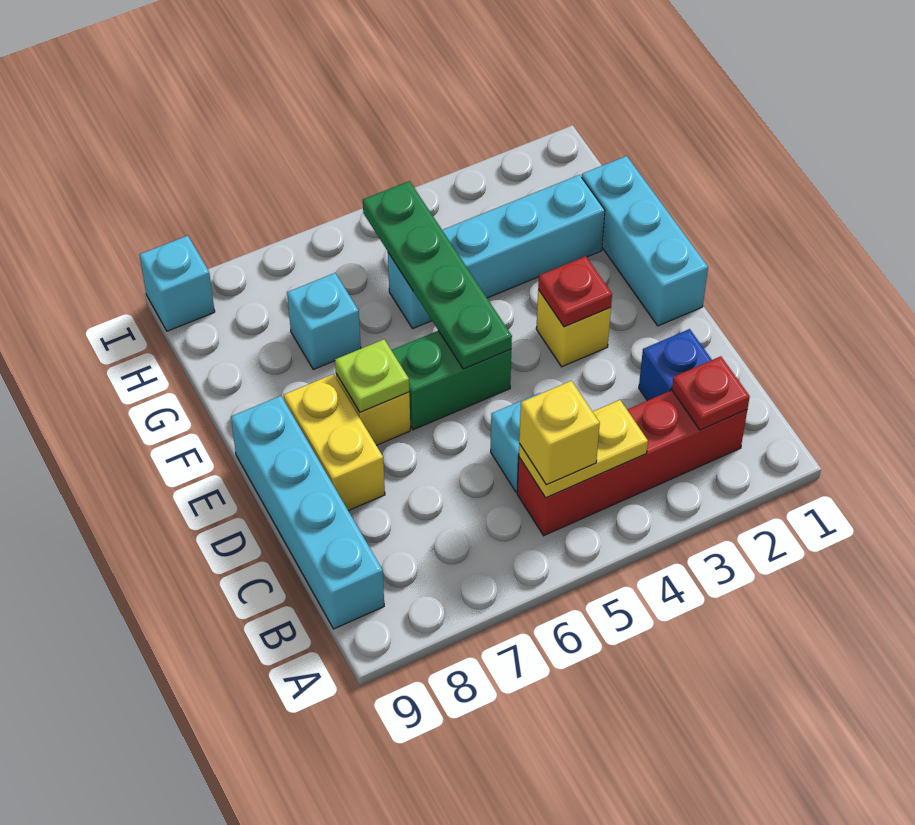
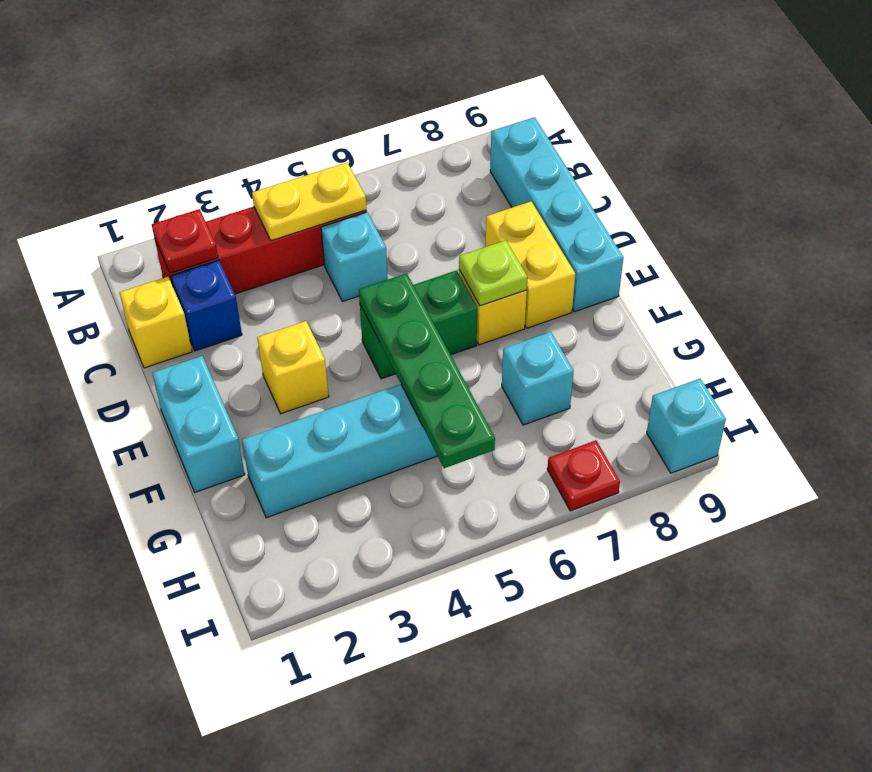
yellow 1x1 brick [519,381,600,485] -> yellow 1x1 brick moved to [119,277,192,368]
cyan 1x3 brick [582,156,708,326] -> cyan 1x2 brick [152,356,245,492]
red 1x1 plate [538,256,612,327] -> red 1x1 plate moved to [547,440,620,511]

